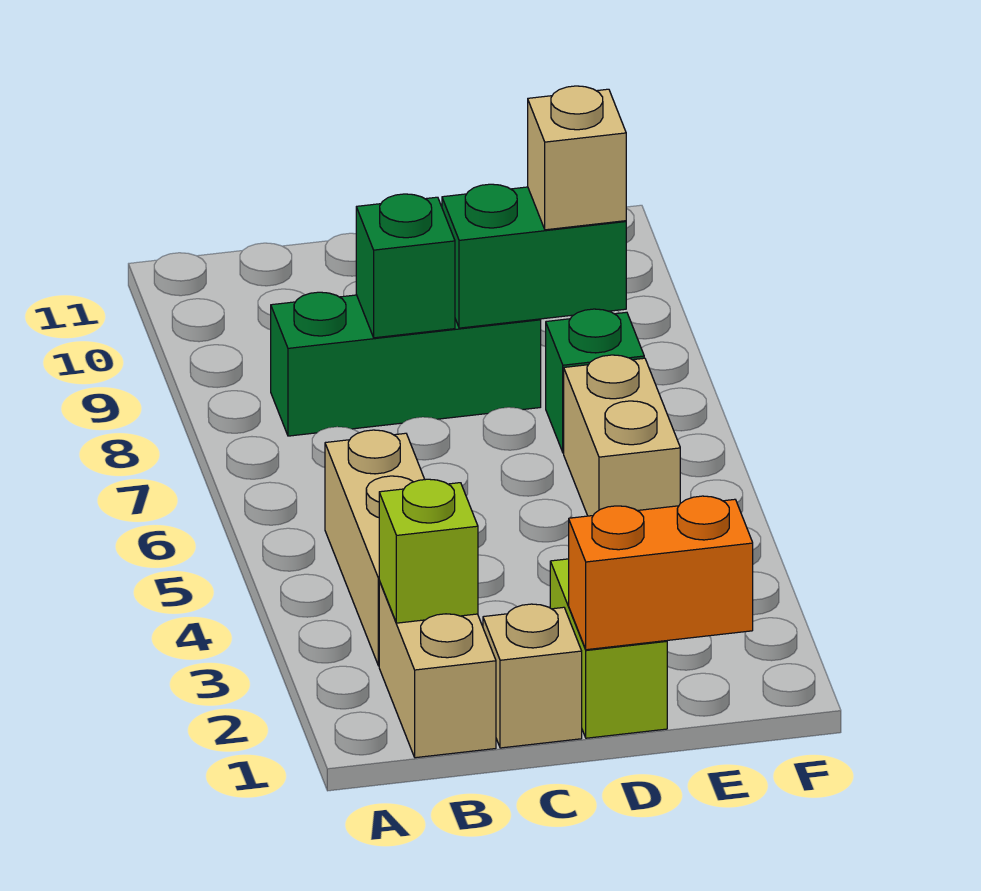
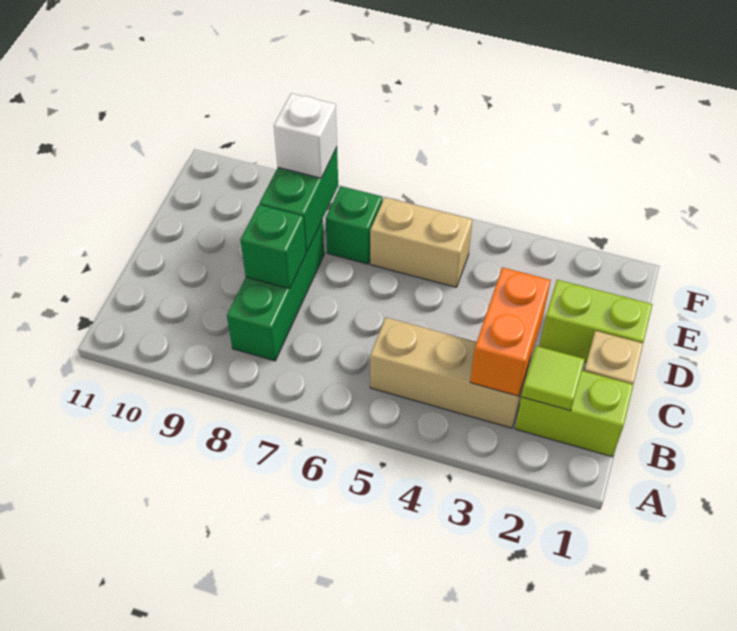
tan 1x2 brick [379,581,496,758] -> lime 1x2 brick [515,371,633,457]
lime 1x1 brick [379,479,478,623] -> lime 1x1 tile [521,346,585,411]
orange 1x2 brick [569,496,753,650] -> orange 1x2 brick moved to [470,267,551,396]
tan 1x1 brick [528,86,626,230] -> white 1x1 brick [274,93,337,178]

